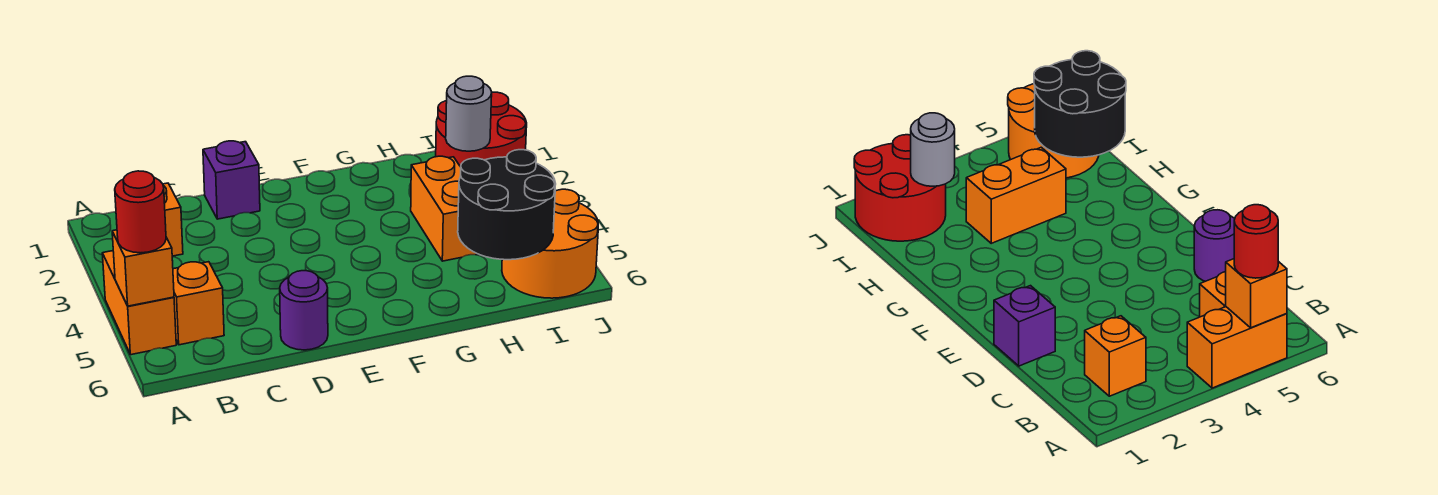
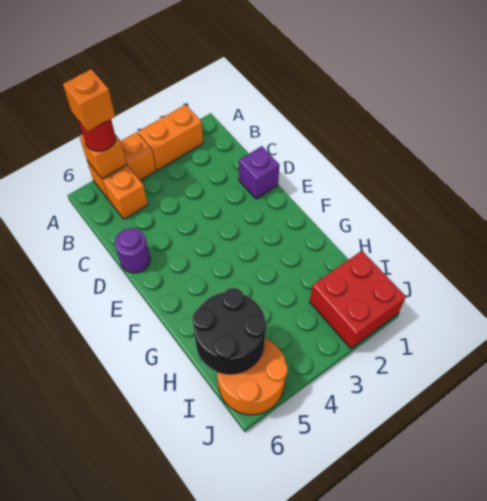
orange 1x1 brick [163,183,183,256] -> orange 1x1 brick moved to [63,69,115,131]
orange 1x2 brick [411,156,477,261] -> orange 1x2 brick moved to [138,105,203,170]
red 2x2 round brick [436,92,527,167] -> red 2x2 brick [310,251,406,349]
grey 1x1 round brick [446,76,492,151] -> none

